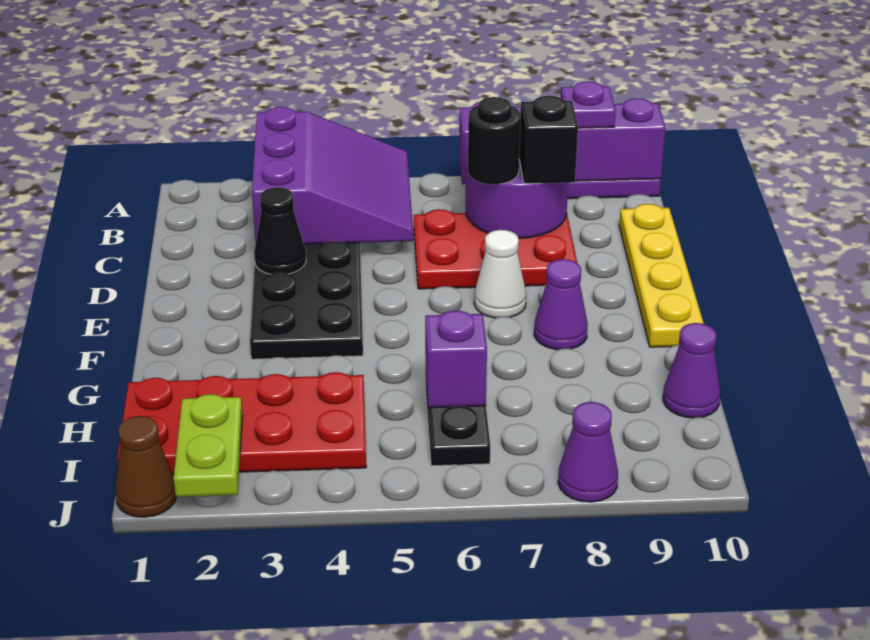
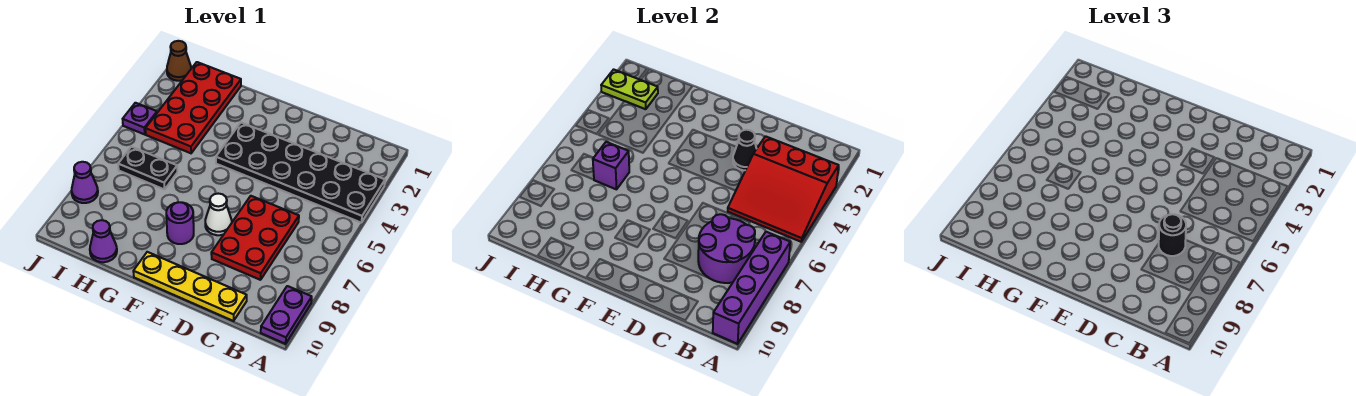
purple 3x3 slope [252,107,413,244] -> red 3x3 slope [728,136,839,242]
purple 1x1 plate [561,81,616,128] -> purple 1x1 plate moved to [123,103,157,134]
black 1x1 brick [519,96,578,184] -> none
purple 1x1 cone [534,259,588,350] -> purple 1x1 round brick [166,202,194,244]

